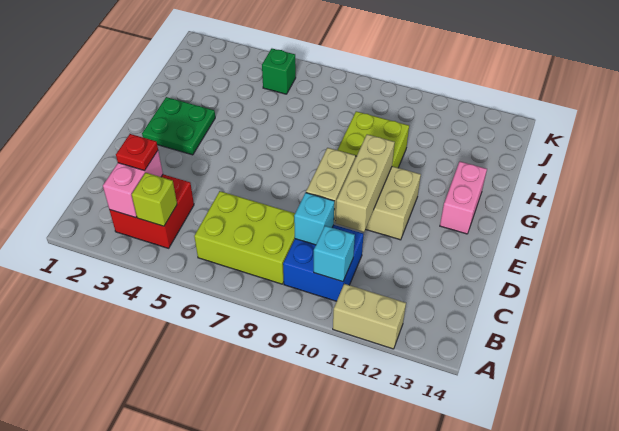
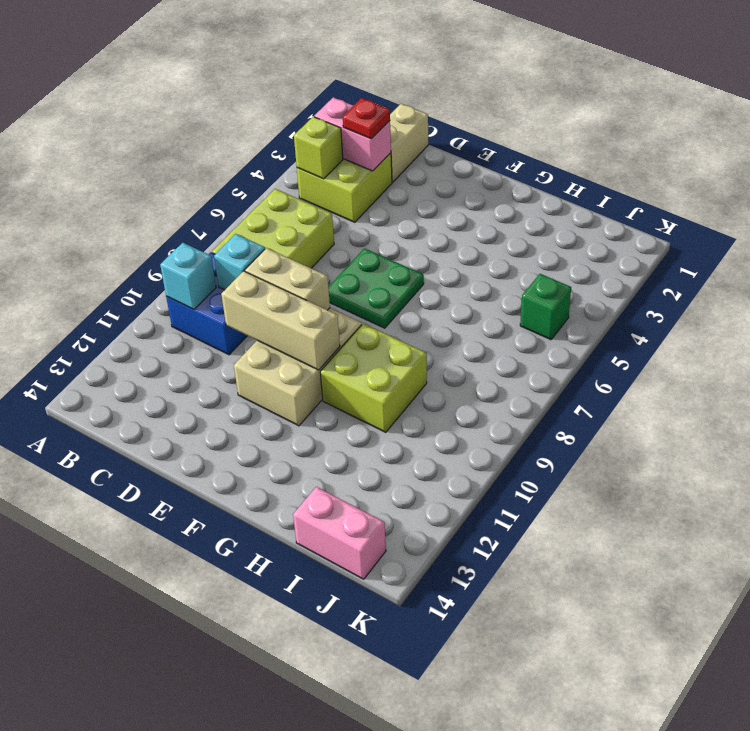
tan 1x2 brick [333,284,406,349] -> tan 1x2 brick moved to [390,104,428,182]
red 2x2 brick [110,174,194,248] -> lime 2x2 brick [297,153,392,222]
green 2x2 plate [142,97,215,155] -> green 2x2 plate moved to [328,248,424,328]
pink 1x2 brick [440,162,487,234] -> pink 1x2 brick moved to [293,487,386,579]

